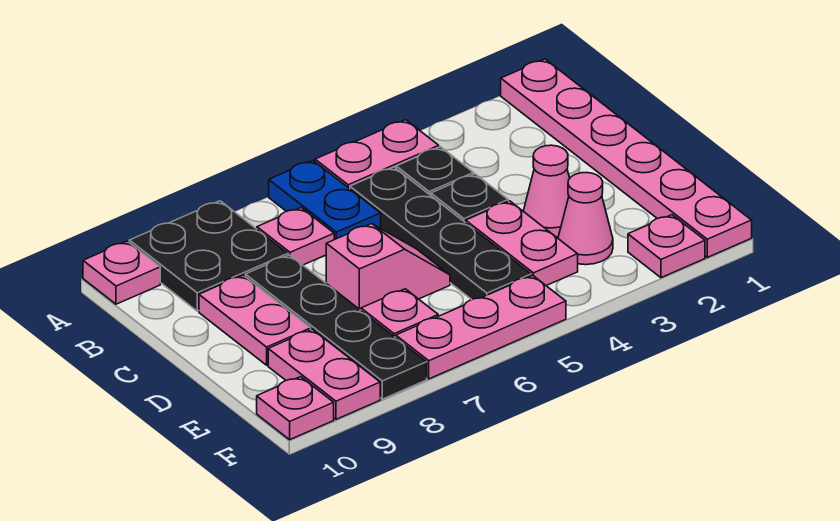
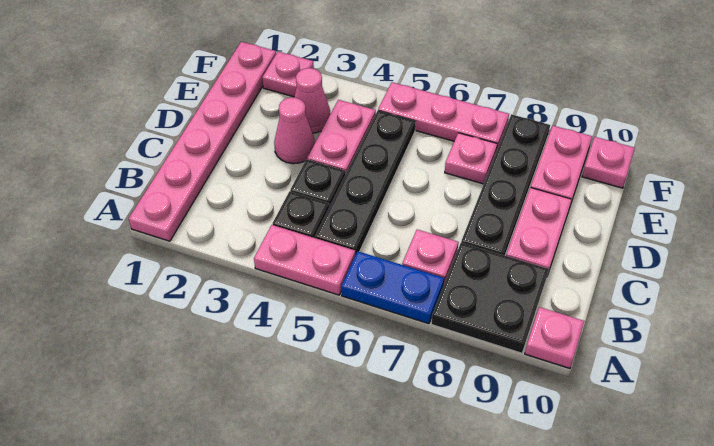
blue 1x2 plate [269,160,381,240] -> blue 1x2 plate turned to [341,251,444,324]
pink 1x2 slope [326,224,450,310] -> none

